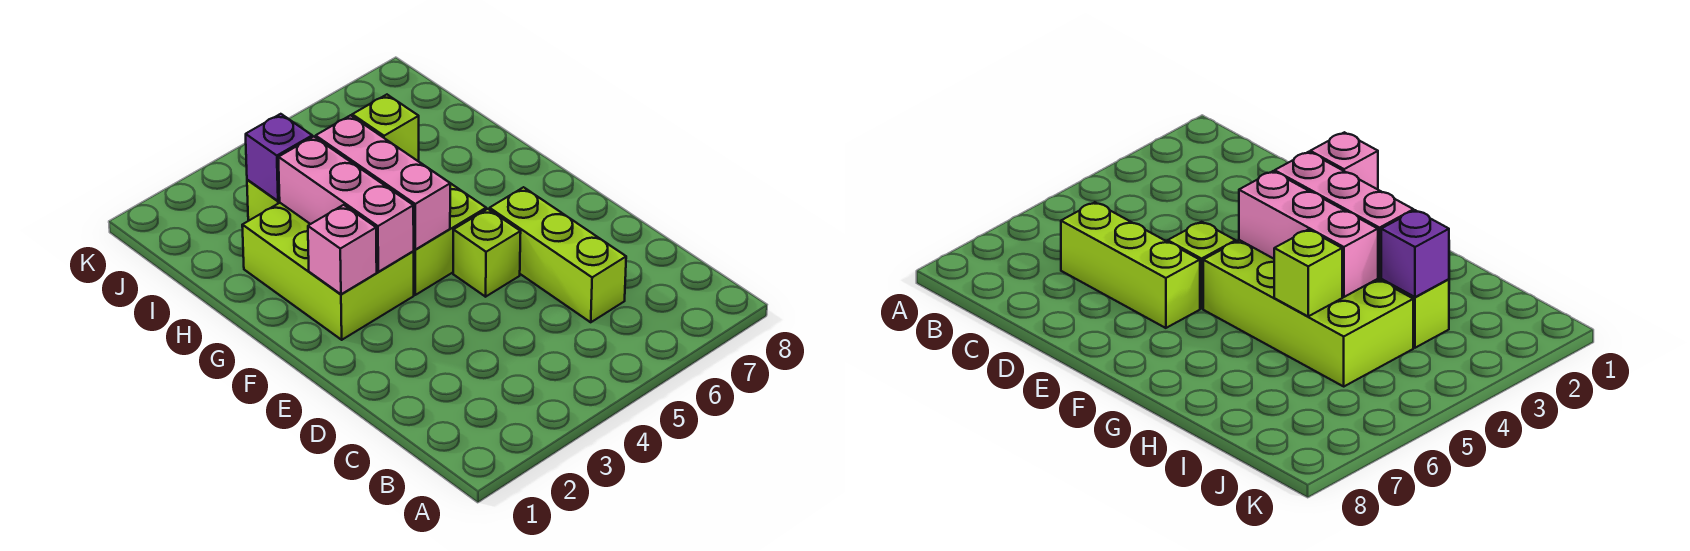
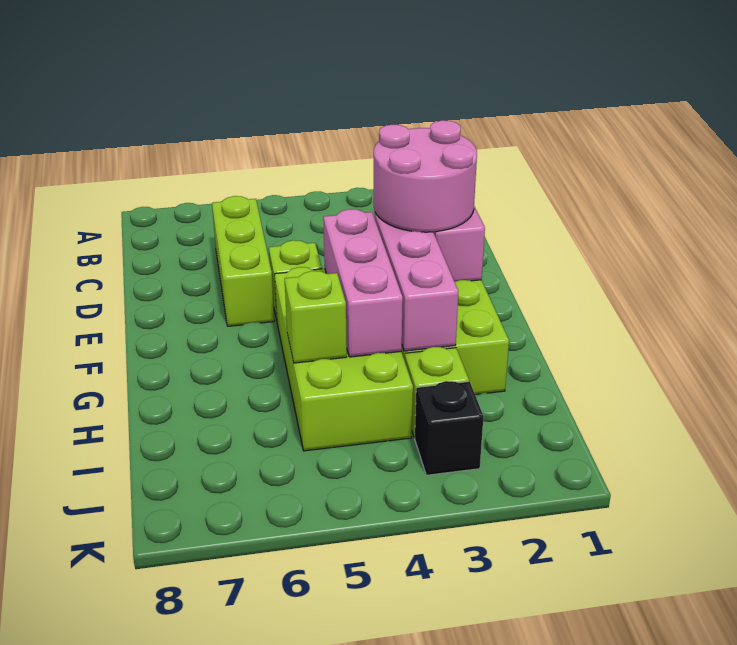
none -> pink 2x2 round brick [374,120,477,232]
purple 1x1 brick [246,114,312,201] -> none
none -> black 1x1 brick [415,381,483,475]

